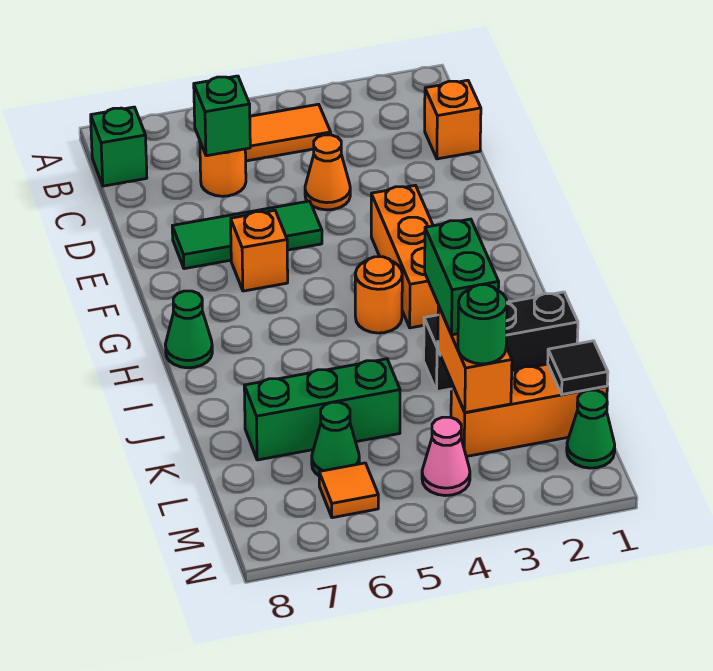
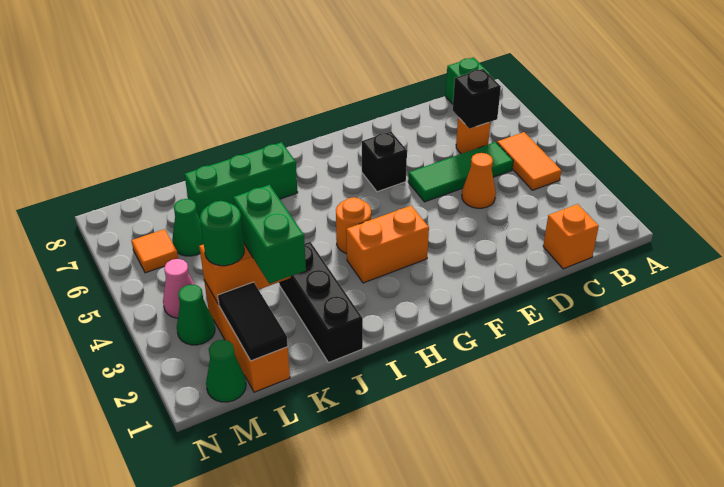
green 1x1 brick [194,76,250,156] -> black 1x1 brick [453,69,501,129]
green 1x3 tile [172,201,322,269] -> green 1x3 tile turned to [408,142,513,202]
orange 1x3 brick [371,185,438,328] -> orange 1x2 brick [346,206,429,283]
orange 1x1 brick [231,210,288,291] -> black 1x1 brick [362,131,407,192]
green 1x1 cone [165,291,212,368] -> green 1x1 cone moved to [177,285,215,345]
green 1x2 brick [425,219,499,335] -> green 1x2 brick turned to [233,185,306,284]
green 1x3 brick [244,359,400,460] -> green 1x3 brick turned to [184,142,298,219]
black 1x1 tile [548,341,608,394] -> black 1x2 tile [218,282,288,361]

